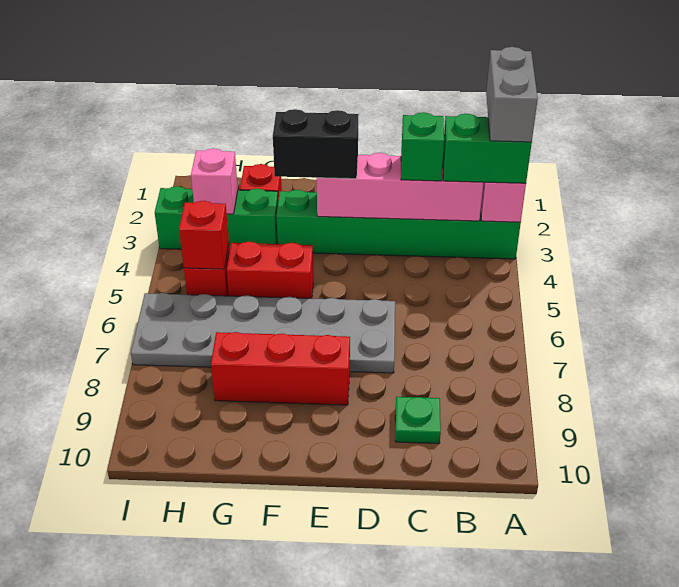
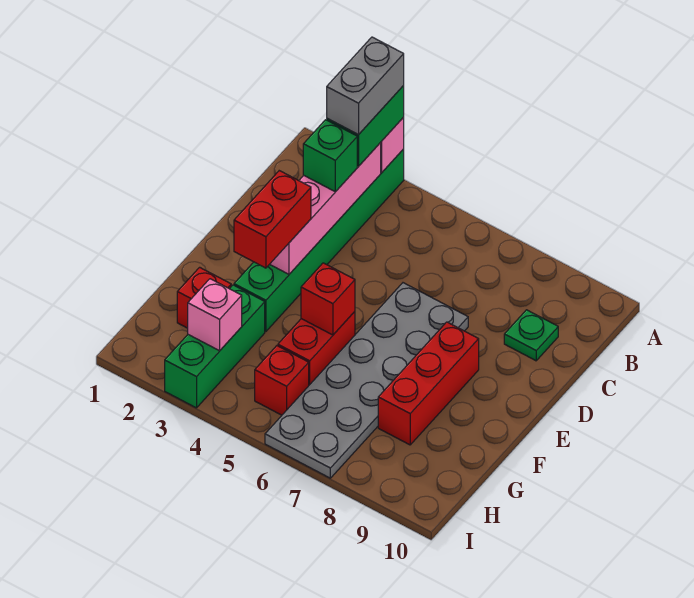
grey 1x2 brick [486,47,538,142] -> grey 1x2 brick turned to [327,37,404,135]
black 1x2 brick [273,109,359,179] -> red 1x2 brick [234,171,311,268]
red 1x1 brick [179,201,229,269] -> red 1x1 brick moved to [301,263,355,335]

